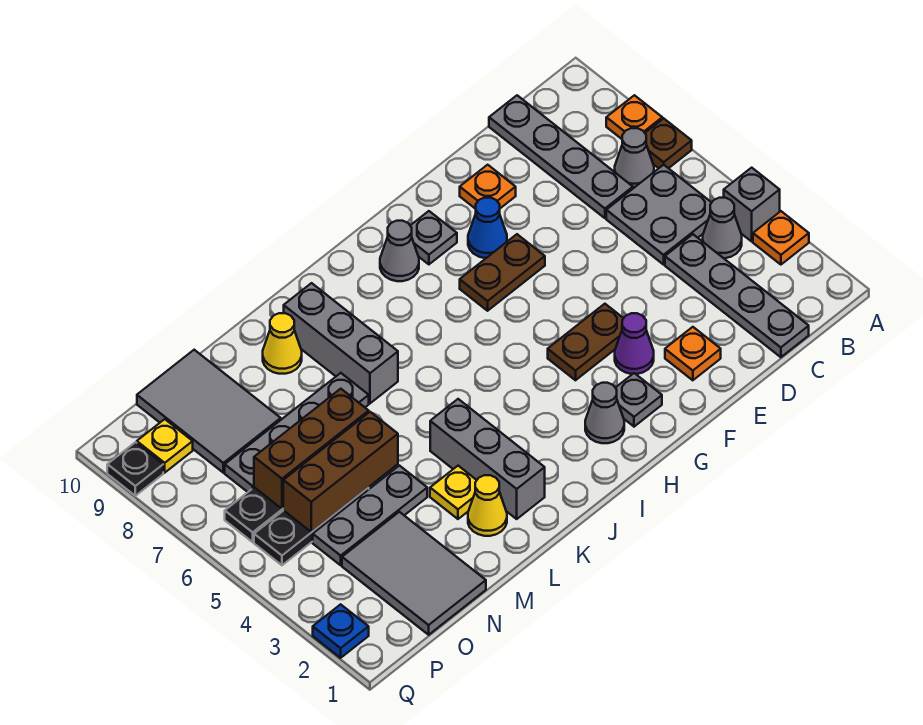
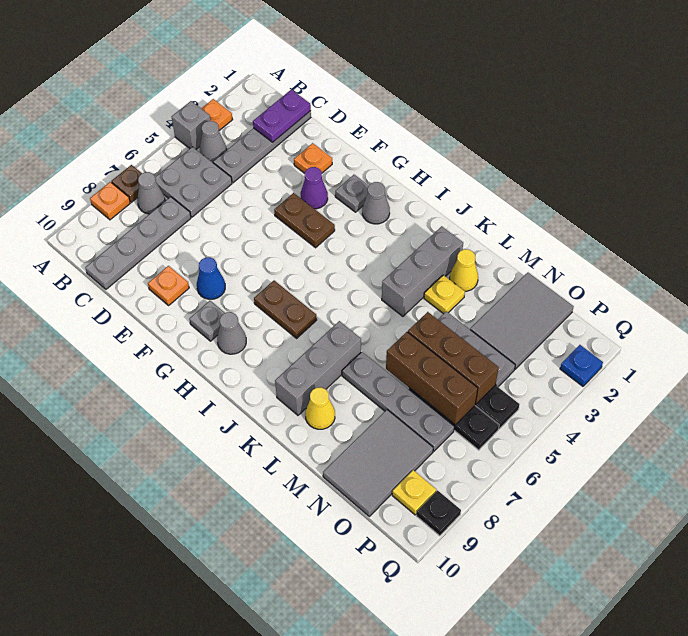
none -> purple 1x2 plate [253,90,311,142]
brown 1x2 plate [460,234,545,311] -> brown 1x2 plate moved to [254,281,317,338]

